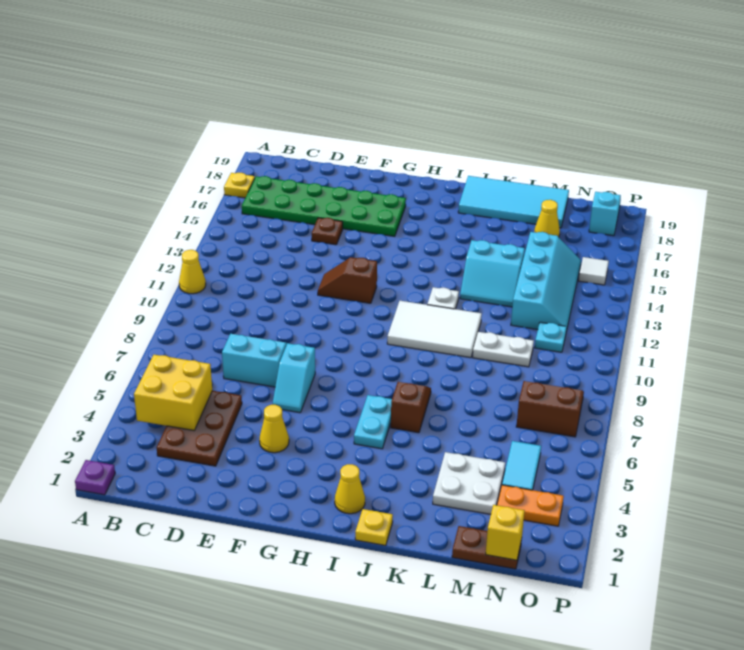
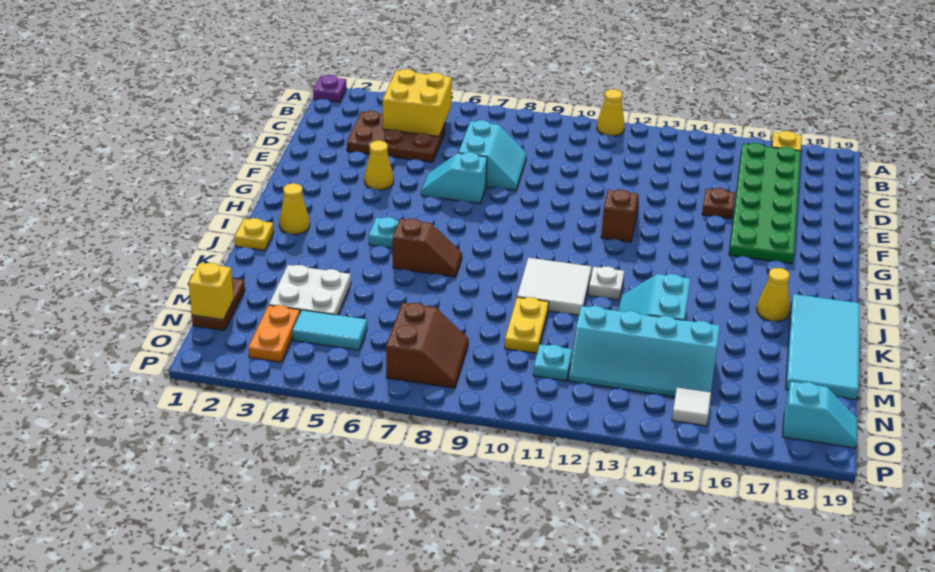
white 2x3 tile [387,301,482,358] -> white 2x2 tile [517,258,591,315]
white 1x2 plate [473,332,534,367] -> yellow 1x2 plate [505,297,549,353]
yellow 1x1 cone [534,200,560,237] -> yellow 1x1 cone moved to [757,268,790,321]

